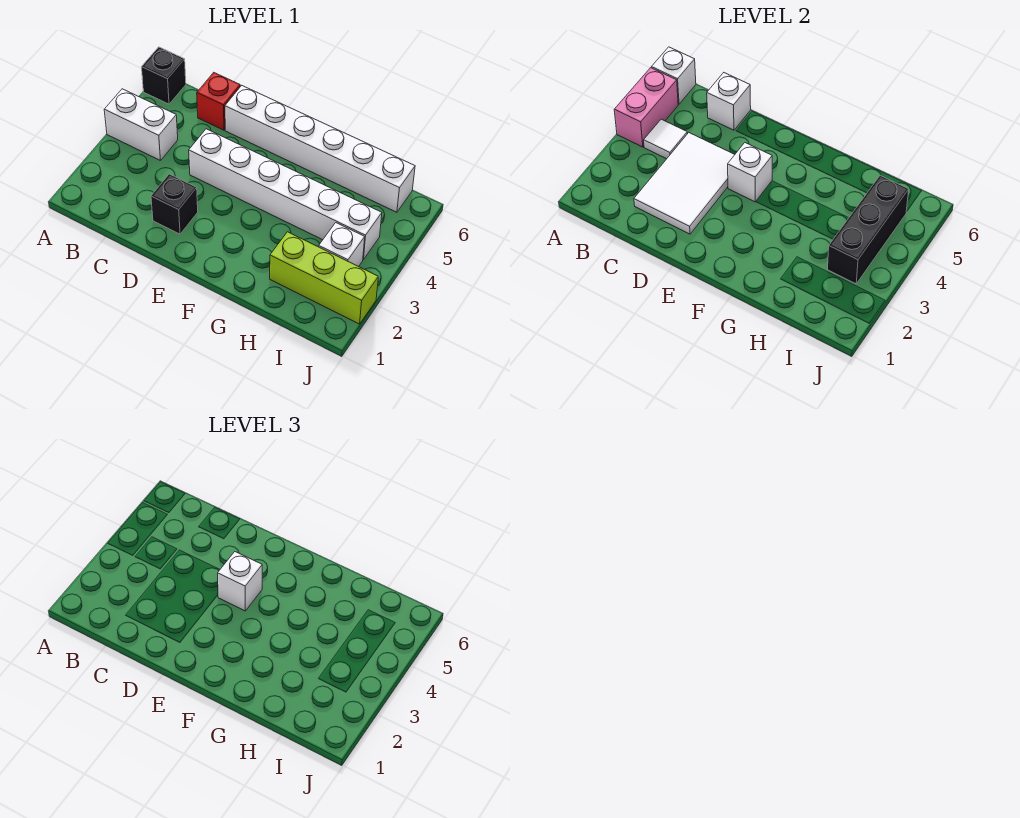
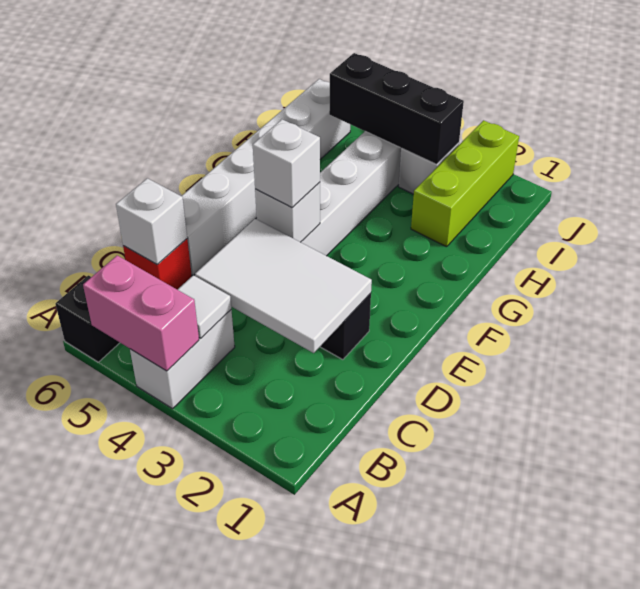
white 1x1 brick [652,47,696,104] -> none

